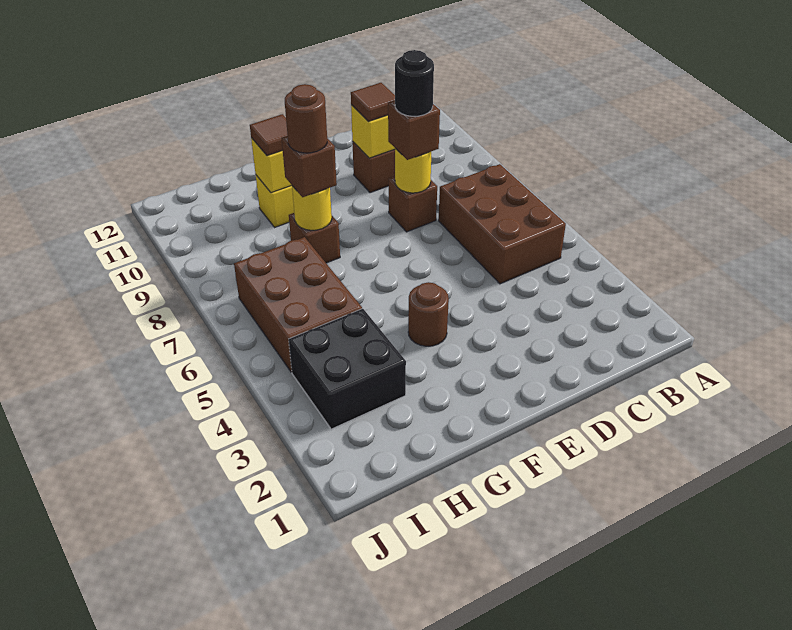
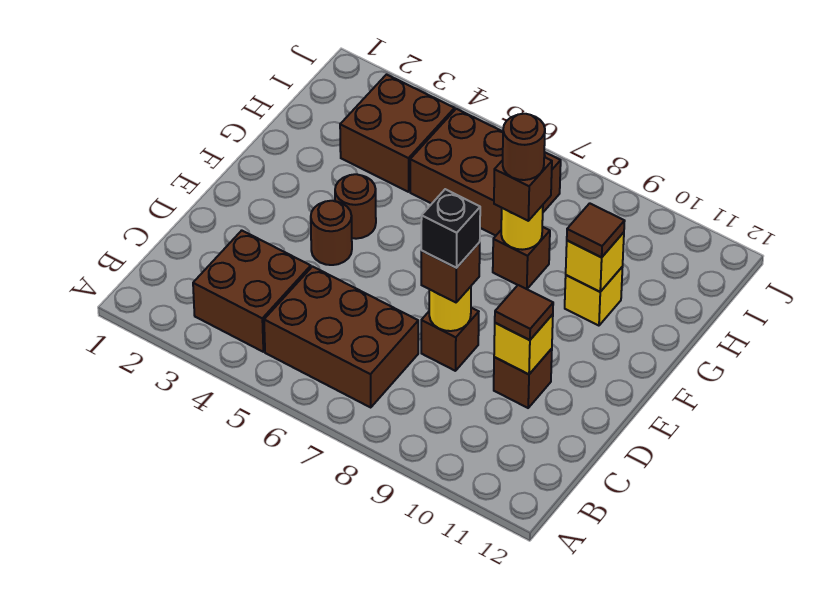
none -> brown 2x2 brick [193,230,311,352]
black 1x1 round brick [395,50,434,116] -> black 1x1 brick [421,189,480,268]
none -> brown 1x1 round brick [311,201,352,265]
black 2x2 brick [289,309,406,429] -> brown 2x2 brick [340,75,455,192]

